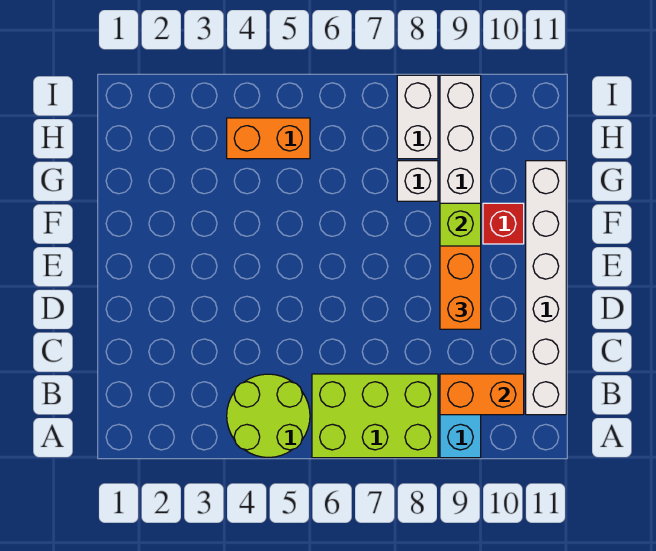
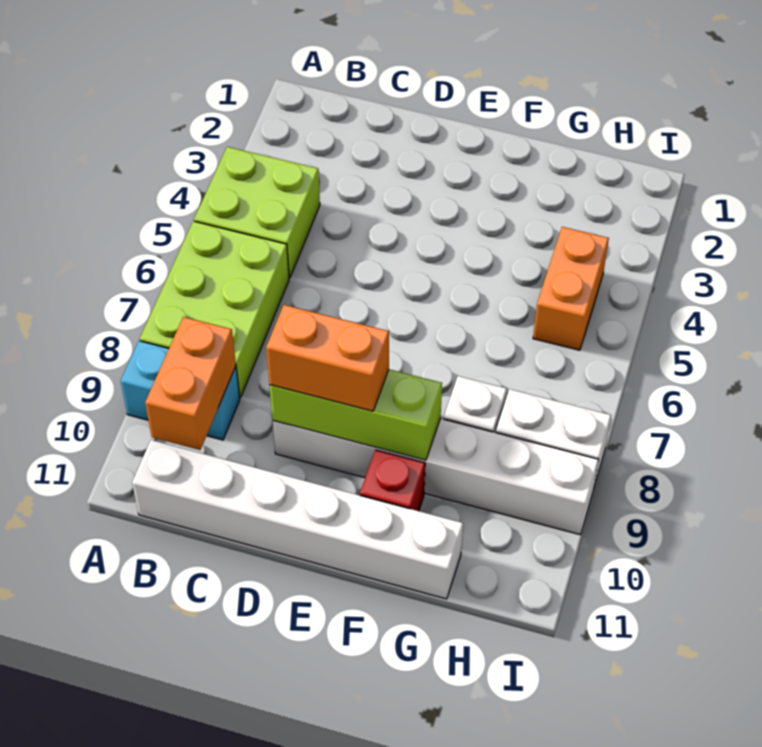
lime 2x2 round brick [227,374,310,457] -> lime 2x2 brick [194,147,320,278]

